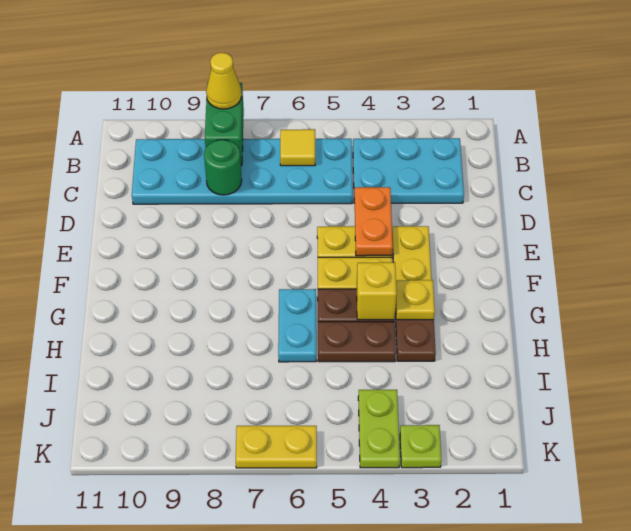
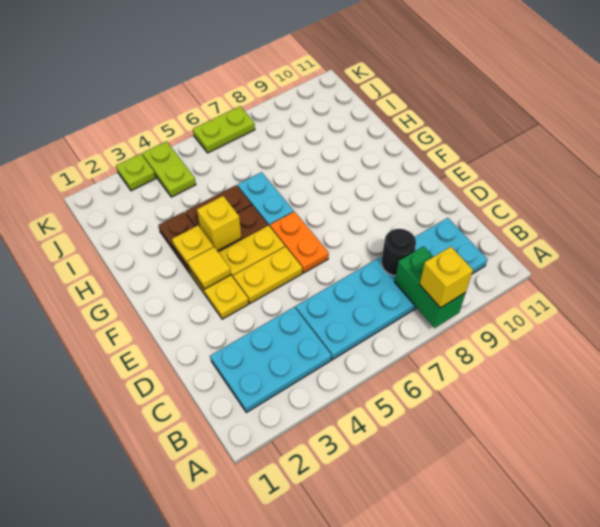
yellow 1x1 cone [206,53,242,109] -> yellow 1x1 brick [420,247,473,308]
yellow 1x1 tile [280,129,315,166] -> yellow 1x1 tile moved to [188,247,231,289]
green 1x1 round brick [204,140,242,195] -> black 1x1 round brick [381,229,416,276]
orange 1x2 plate [354,187,393,256] -> orange 1x2 plate moved to [270,212,329,273]
yellow 1x2 plate [236,426,317,468] -> lime 1x2 plate [193,106,255,153]

